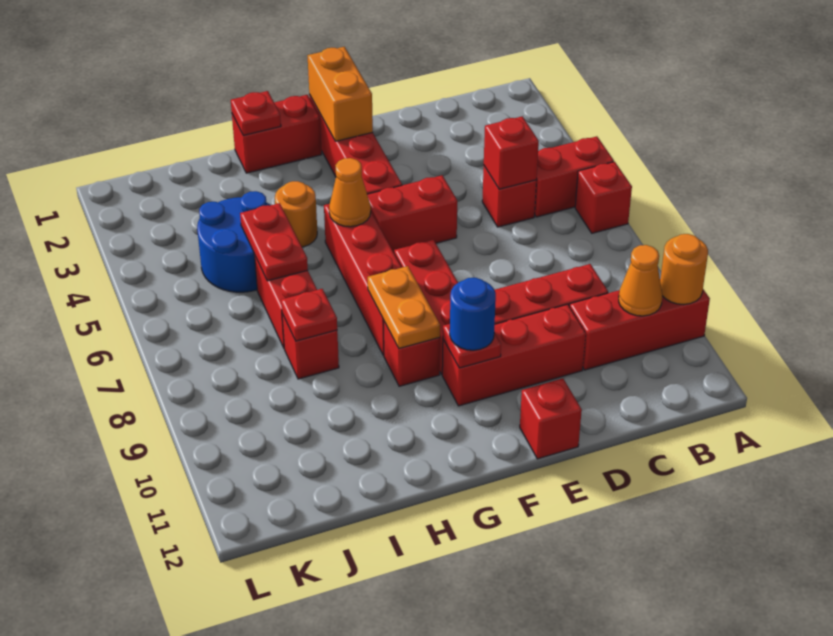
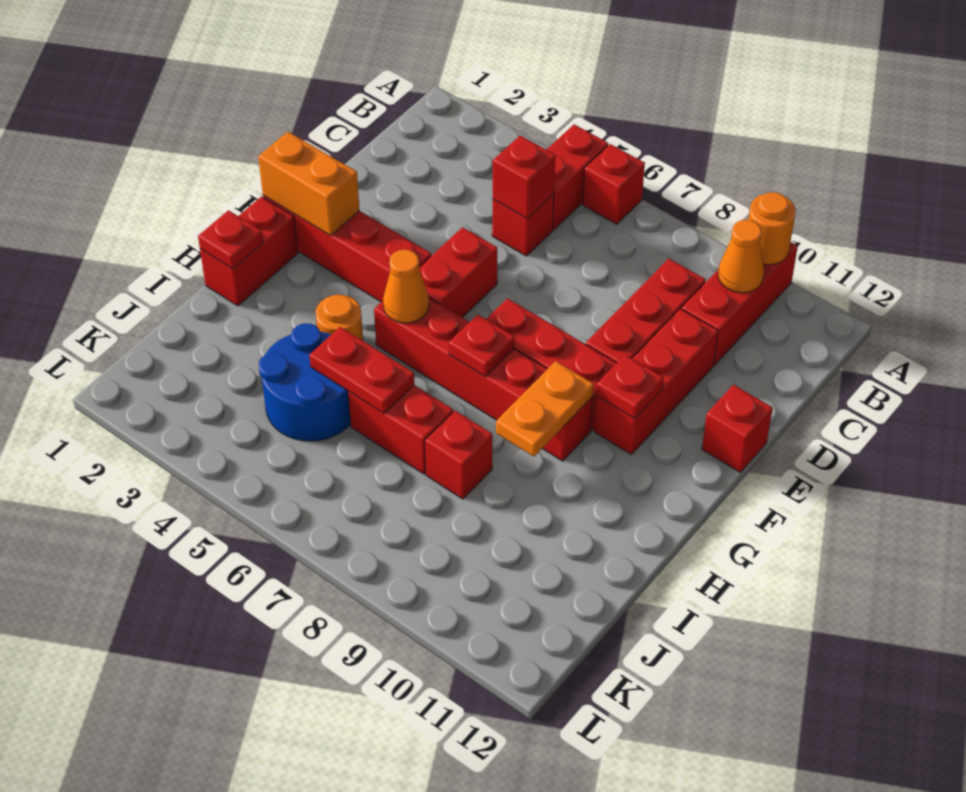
blue 1x1 round brick [450,278,496,350] -> none
orange 1x2 plate [368,266,440,348] -> orange 1x2 plate turned to [496,361,594,457]
red 1x1 plate [281,289,337,341] -> red 1x1 plate moved to [449,315,514,377]

